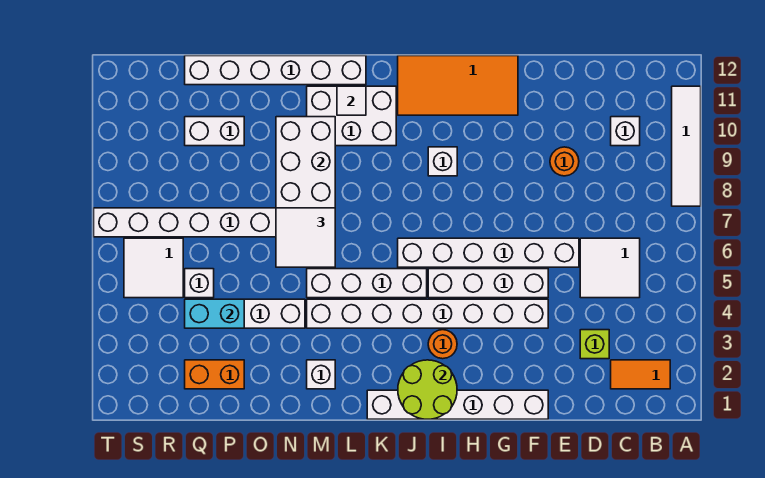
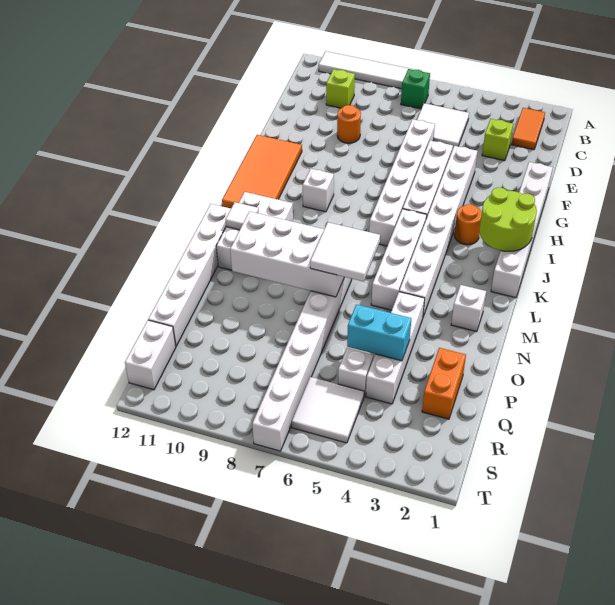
none -> green 1x1 brick [401,69,430,109]
white 1x1 brick [611,117,640,146] -> lime 1x1 brick [326,69,355,108]
cyan 1x2 brick [185,299,244,328] -> cyan 1x2 brick turned to [347,304,411,361]
white 1x2 brick [185,117,244,146] -> white 1x2 brick moved to [125,320,176,390]

